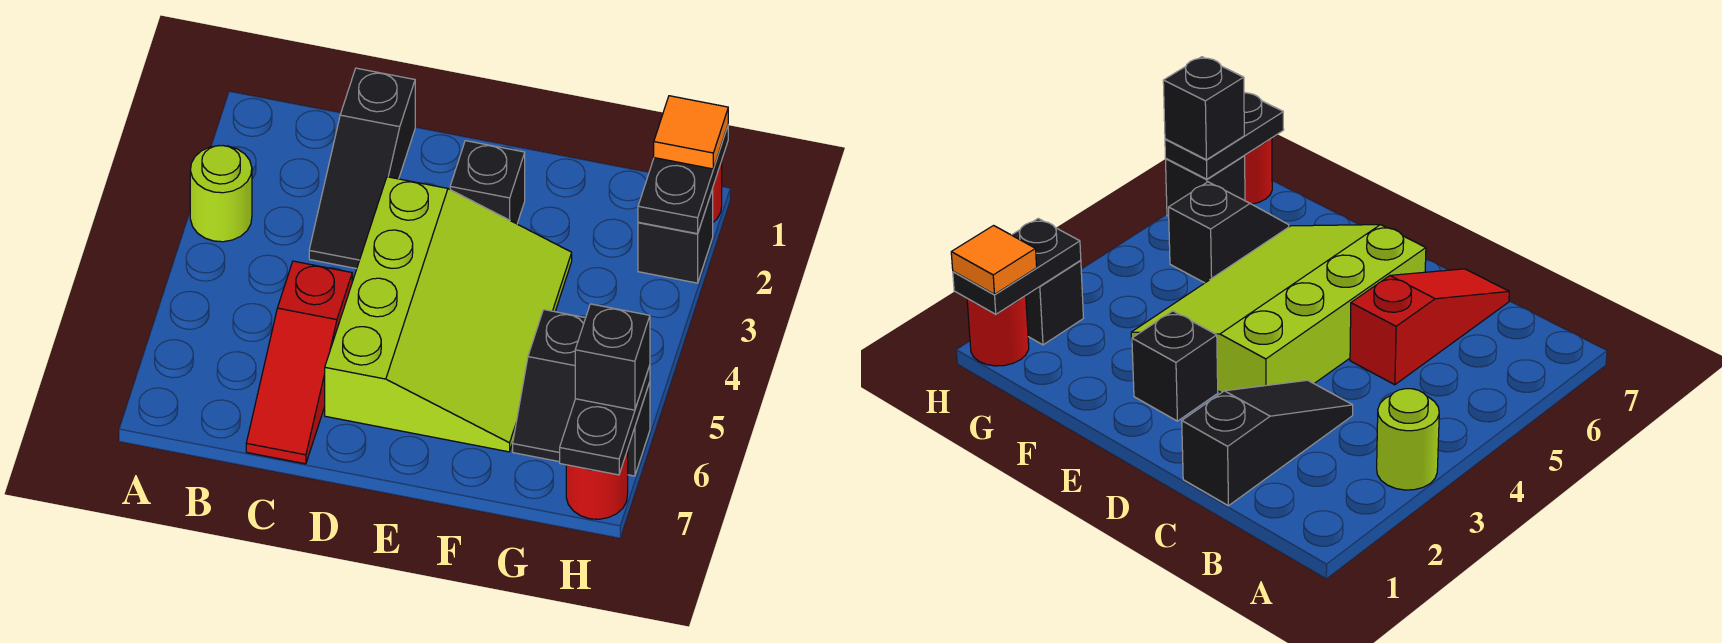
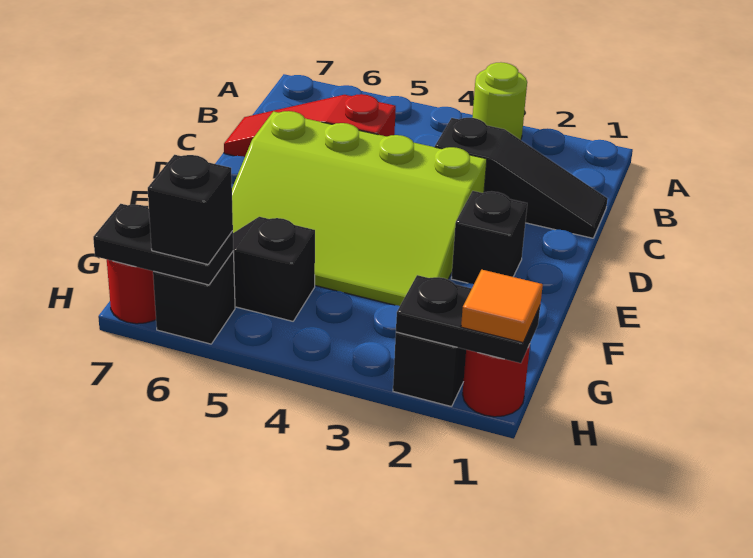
black 1x3 slope [309,68,415,269] -> black 1x3 slope turned to [435,118,608,238]

